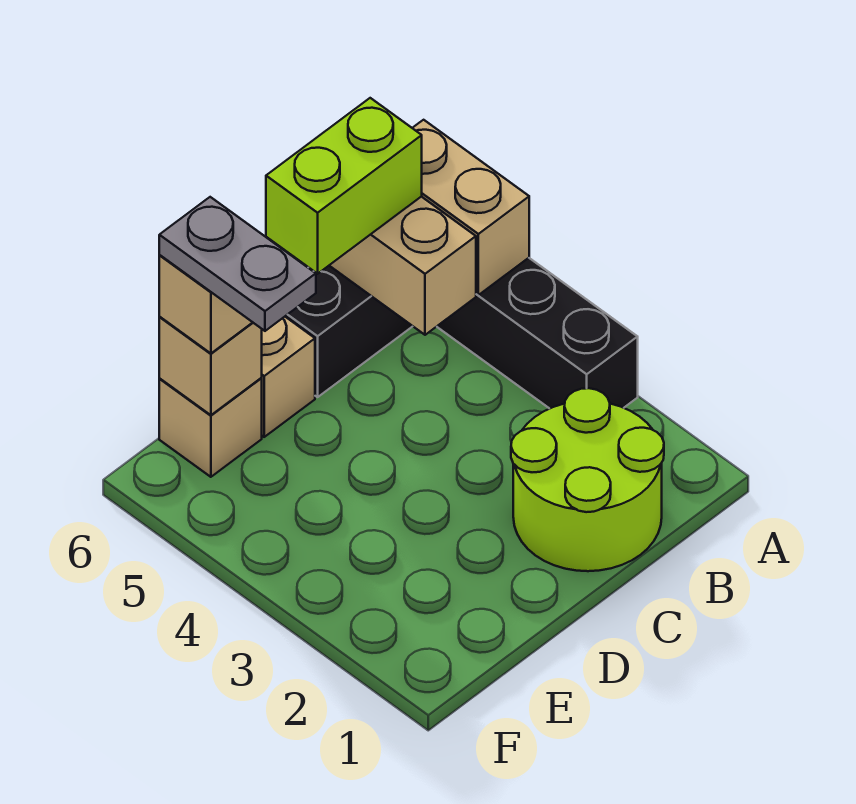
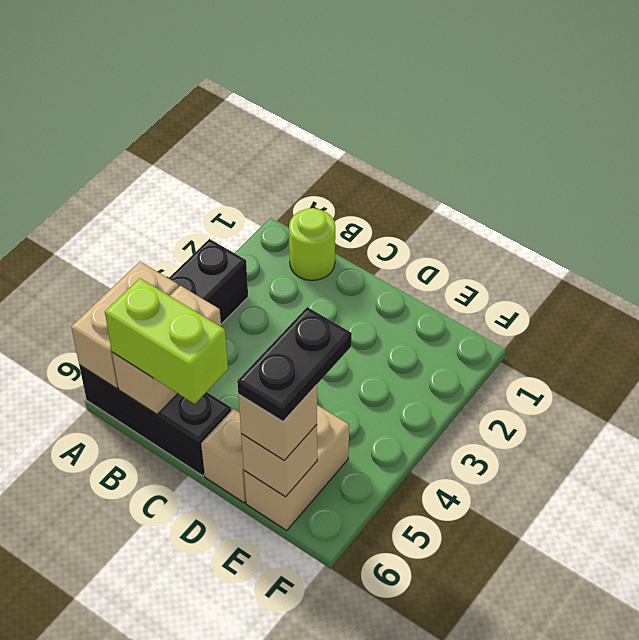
lime 2x2 round brick [511,388,664,571] -> lime 1x1 round brick [289,208,335,280]
grey 1x2 plate [159,197,316,331] -> black 1x2 plate [237,307,352,422]
tan 1x1 brick [159,378,262,477] -> tan 1x2 brick [244,405,349,530]

